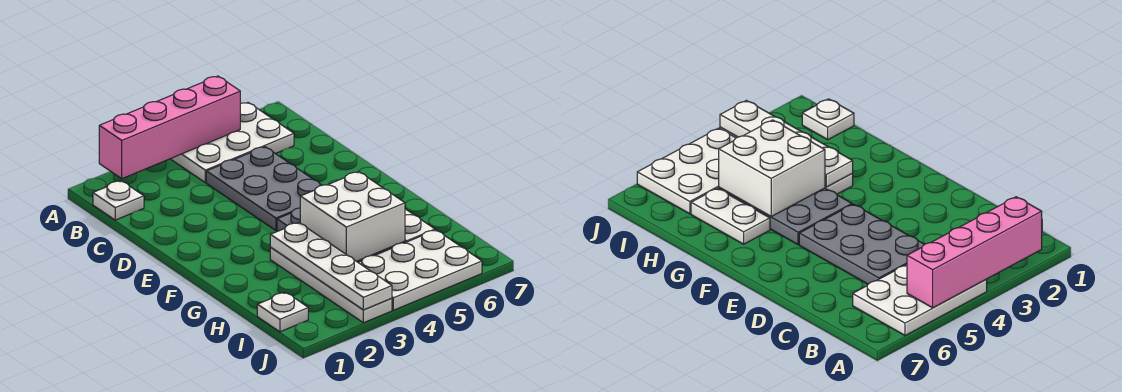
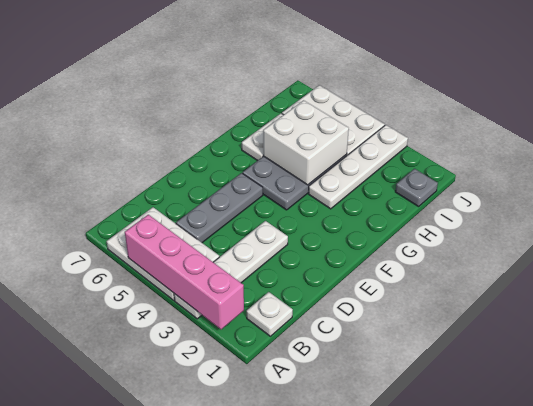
grey 2x3 plate [206,147,322,230] -> grey 1x3 plate [176,173,263,243]
white 1x4 plate [270,223,392,310] -> white 1x4 plate moved to [174,221,288,319]
white 1x1 plate [257,293,308,332] -> grey 1x1 plate [395,169,438,207]

